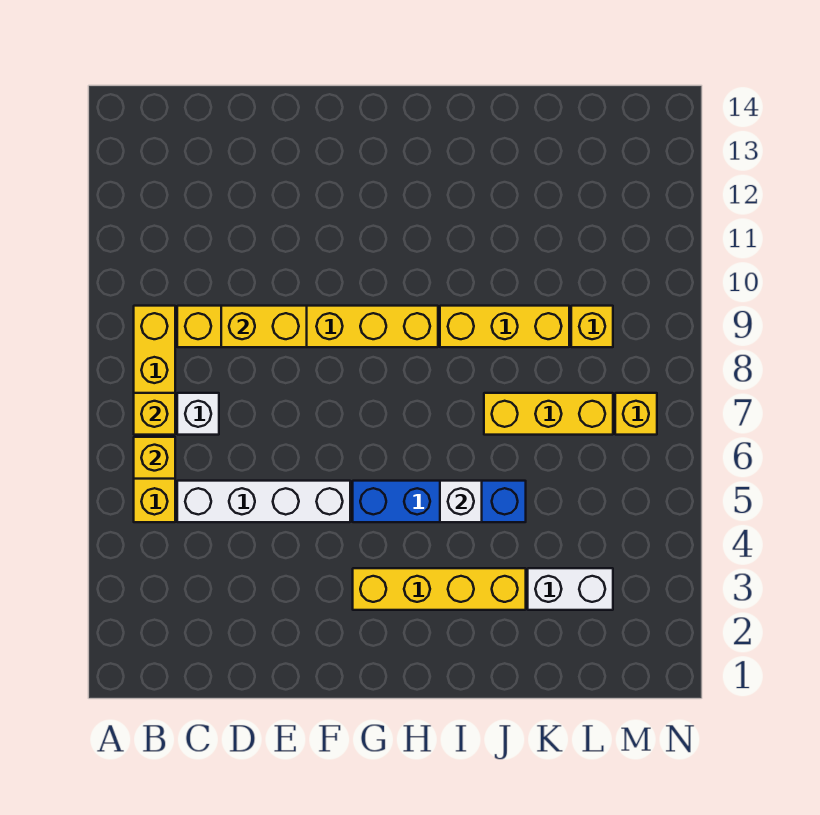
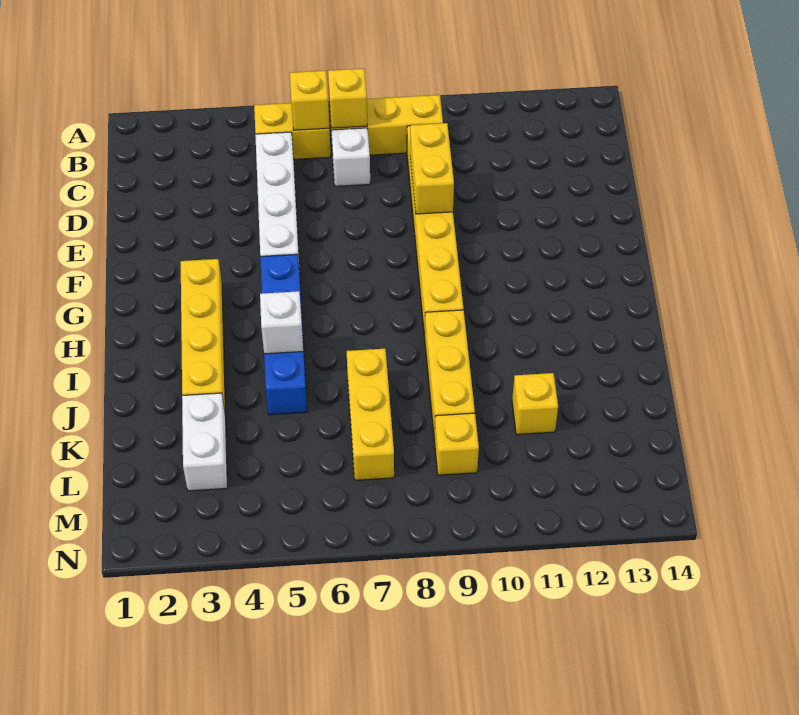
yellow 1x1 brick [615,393,657,435] -> yellow 1x1 brick moved to [512,373,558,435]

